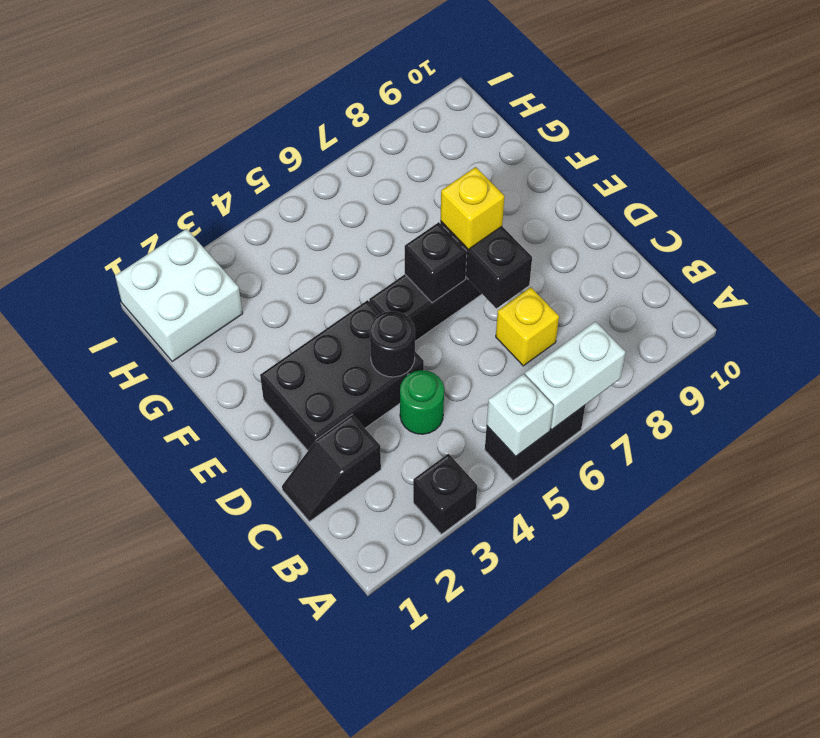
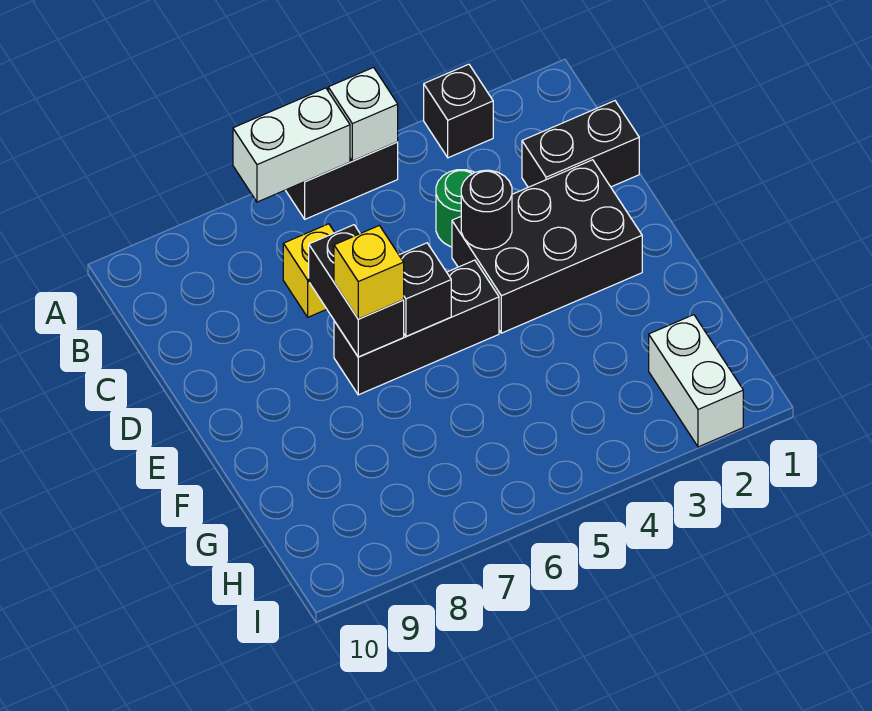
black 1x2 slope [282,414,381,522] -> black 1x2 brick [522,101,639,187]
white 2x2 brick [115,229,243,362] -> white 1x2 brick [649,315,743,447]

